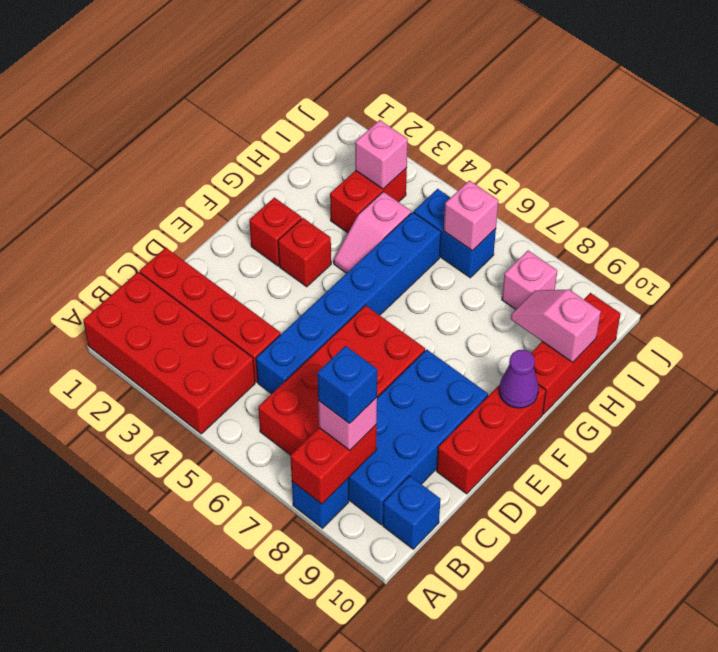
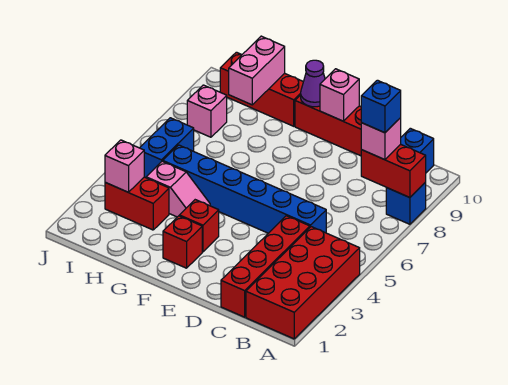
red 2x4 brick [258,305,425,455] -> none
blue 2x4 brick [349,349,488,525] -> none
pink 1x2 slope [511,289,601,362] -> pink 1x2 brick [229,36,285,105]
pink 1x1 brick [444,180,499,251] -> pink 1x1 brick moved to [320,69,359,121]

